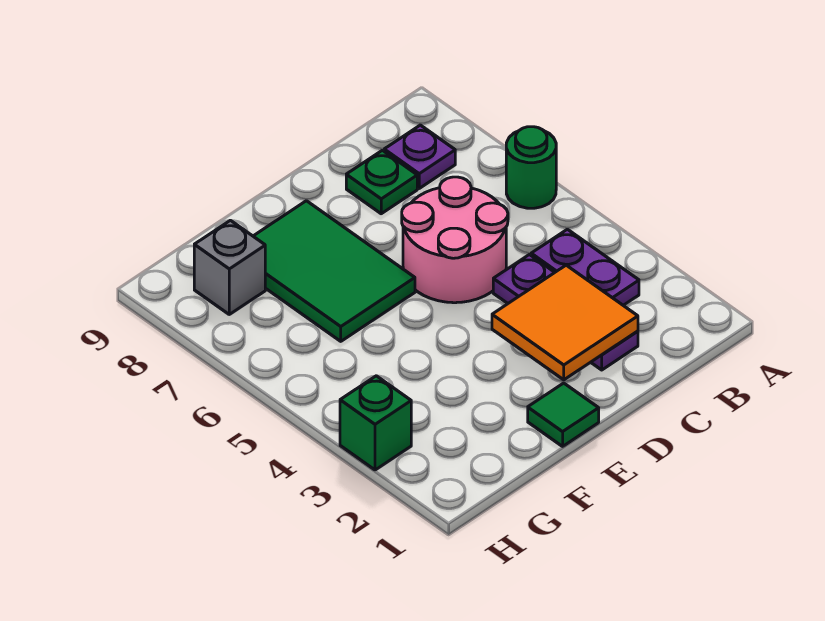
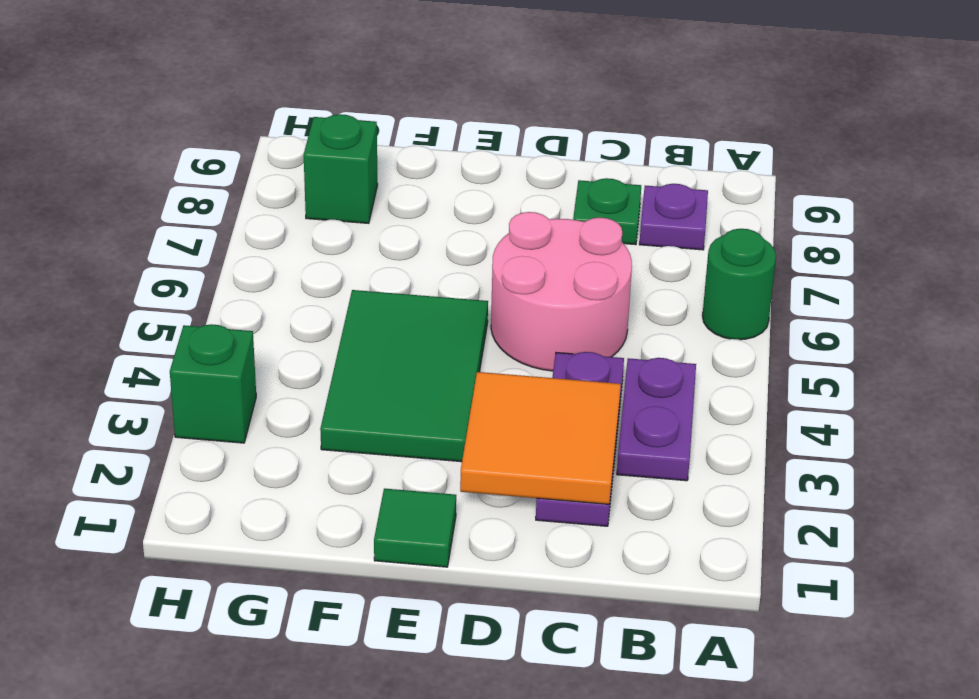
green 2x3 tile [253,201,415,341] -> green 2x3 tile moved to [320,290,488,462]
grey 1x1 brick [194,220,265,314] -> green 1x1 brick [304,114,378,223]

